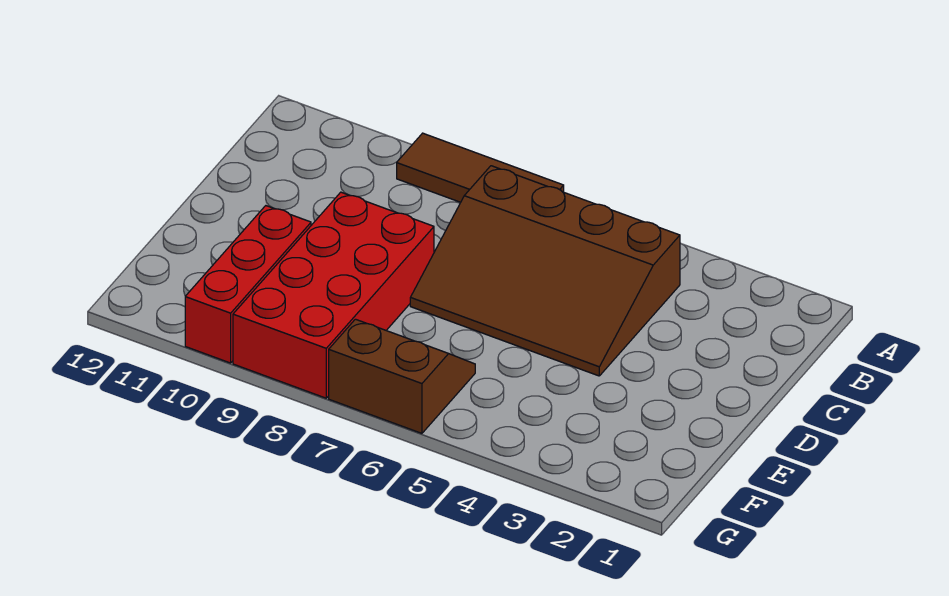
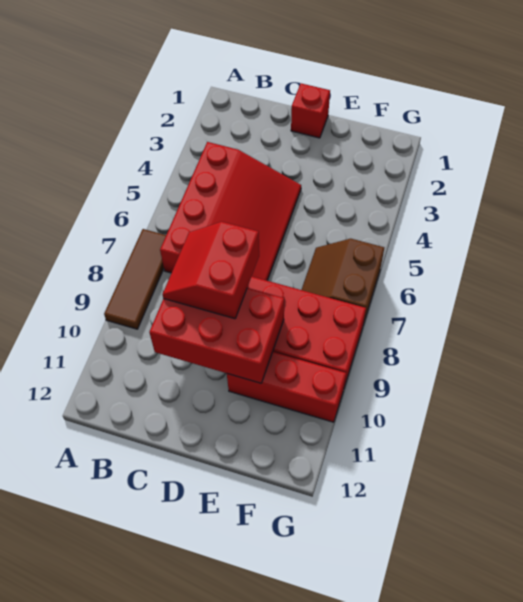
brown 3x4 slope [410,166,680,376] -> red 3x4 slope [160,142,301,281]
none -> red 2x2 slope [163,222,259,319]
none -> red 2x3 brick [149,288,284,383]
none -> red 1x1 brick [291,83,330,138]

